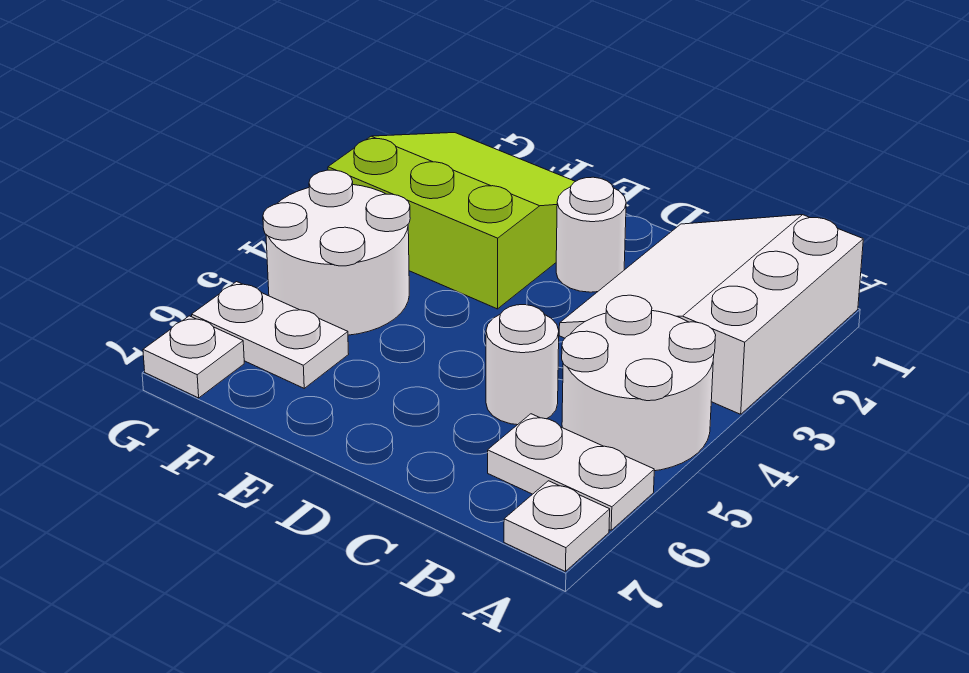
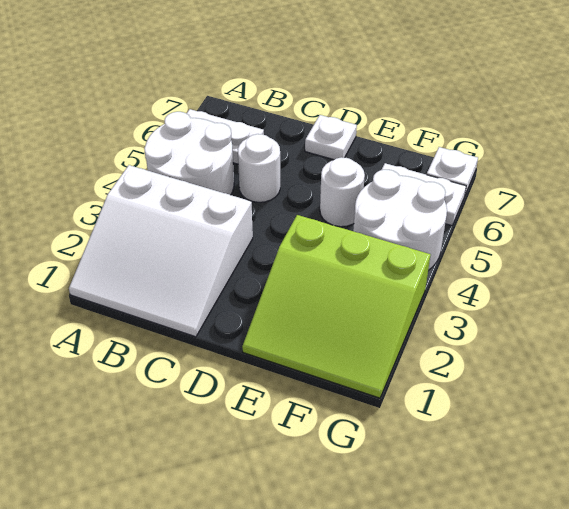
white 3x3 slope [559,215,863,414] -> white 3x3 slope turned to [69,165,253,337]
white 1x1 plate [504,481,610,571] -> white 1x1 plate moved to [305,115,357,160]
white 1x1 round brick [556,177,626,292] -> white 1x1 round brick moved to [320,157,365,227]

